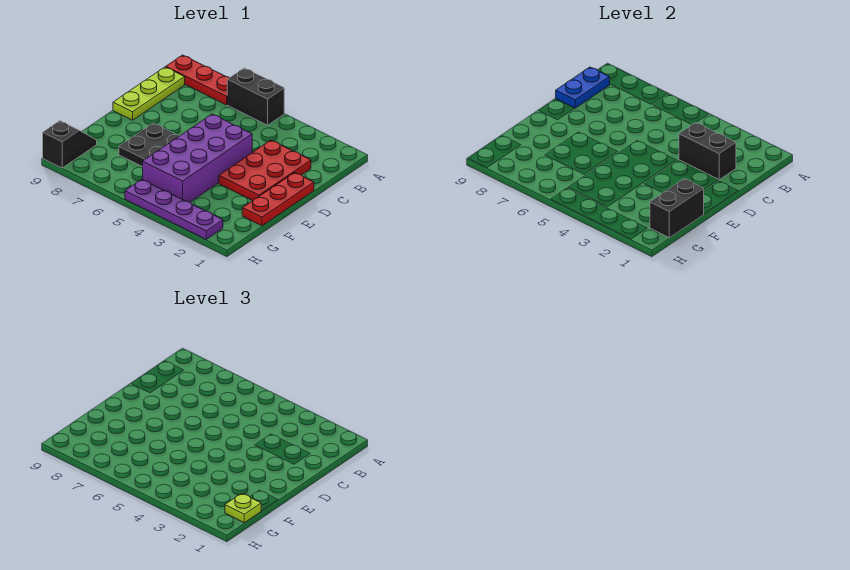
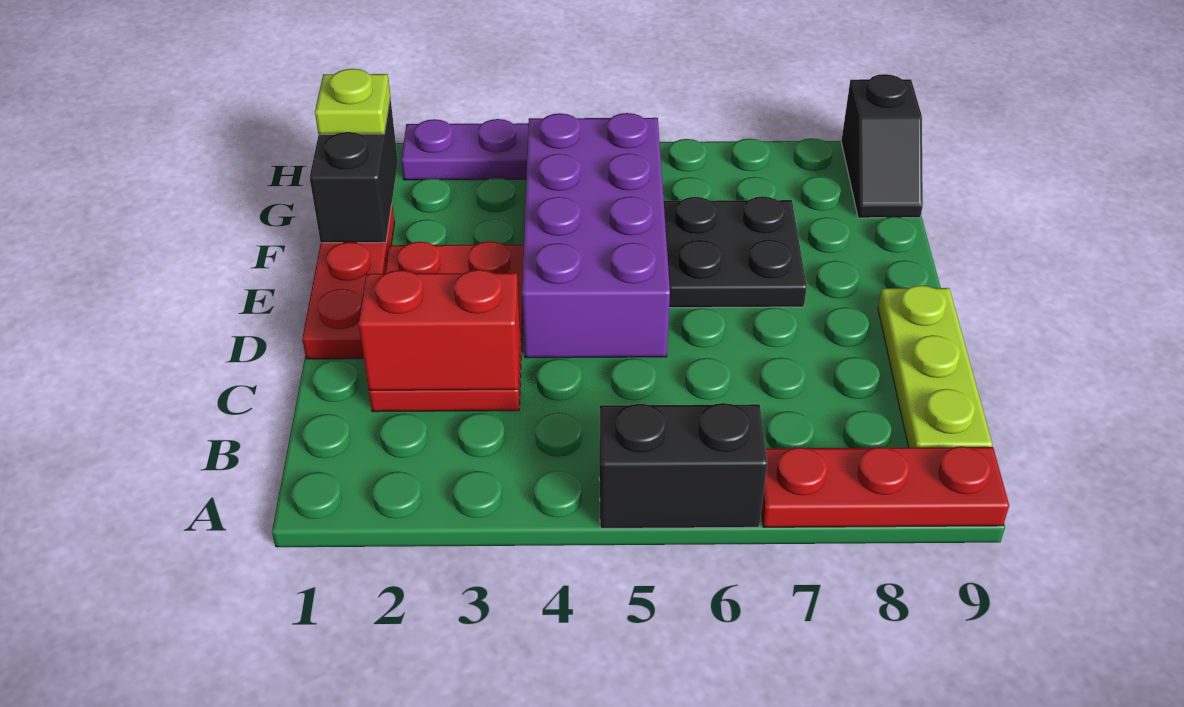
blue 1x2 plate [556,67,610,108] -> none
black 1x2 brick [679,123,736,180] -> red 1x2 brick [358,270,520,390]

